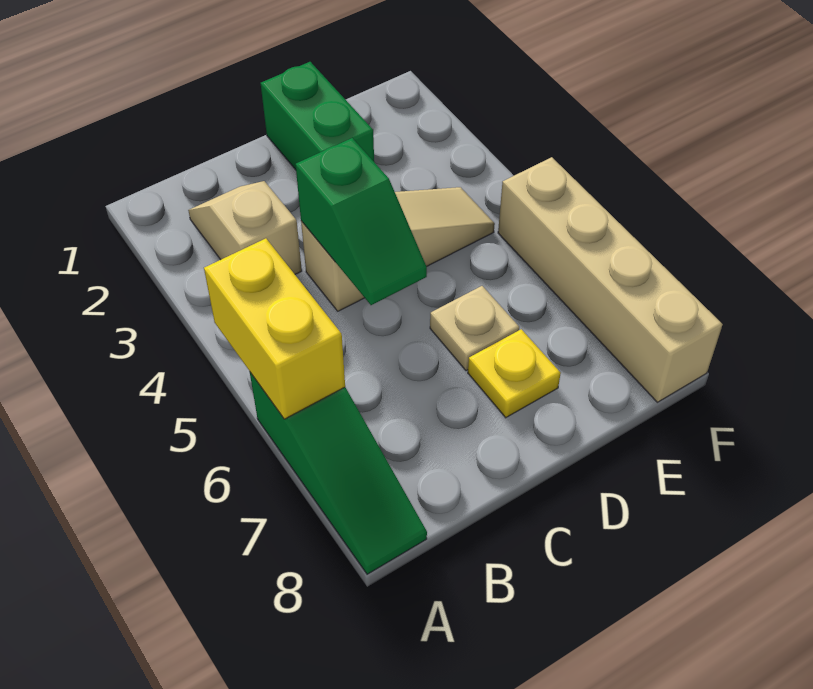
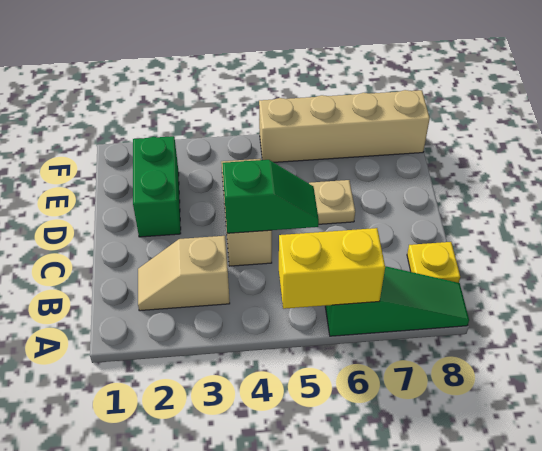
green 1x2 brick [261,62,374,170] -> green 1x2 brick turned to [133,136,181,237]
yellow 1x1 plate [468,329,561,418] -> yellow 1x1 plate moved to [407,242,460,283]

